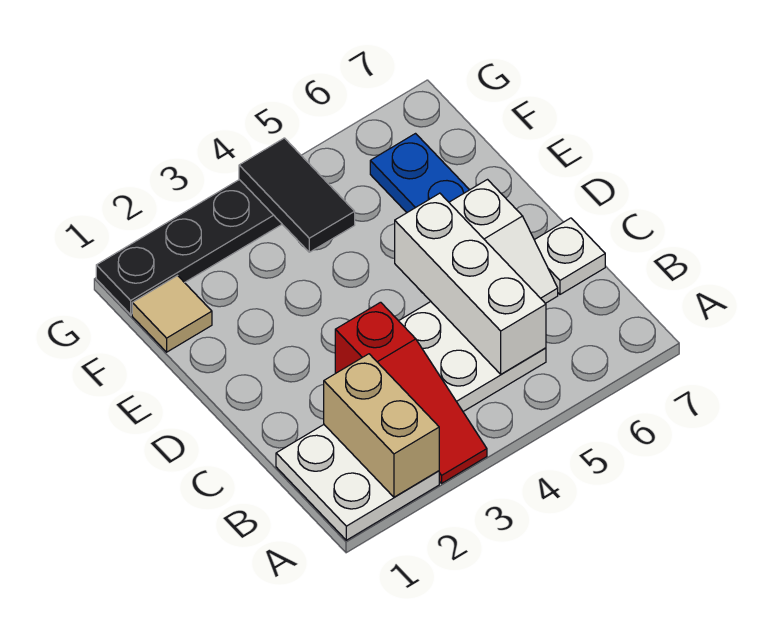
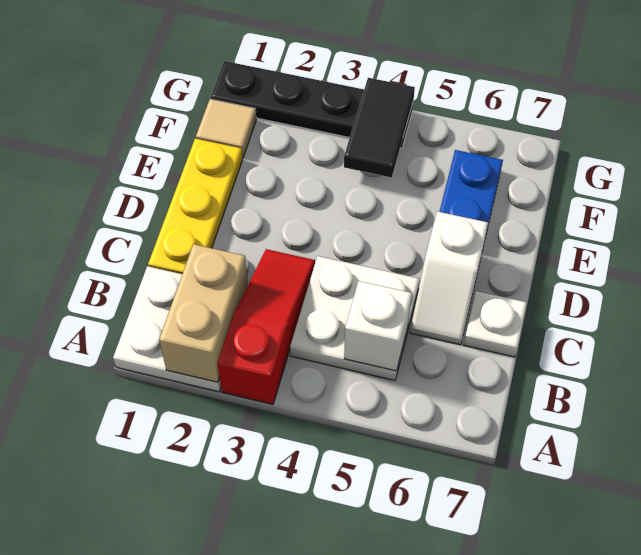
red 1x3 slope [335,302,487,483] -> red 1x3 slope turned to [217,249,315,404]
white 1x3 brick [395,193,546,374] -> white 1x1 brick [344,281,412,371]
none -> yellow 1x3 plate [148,139,243,274]

